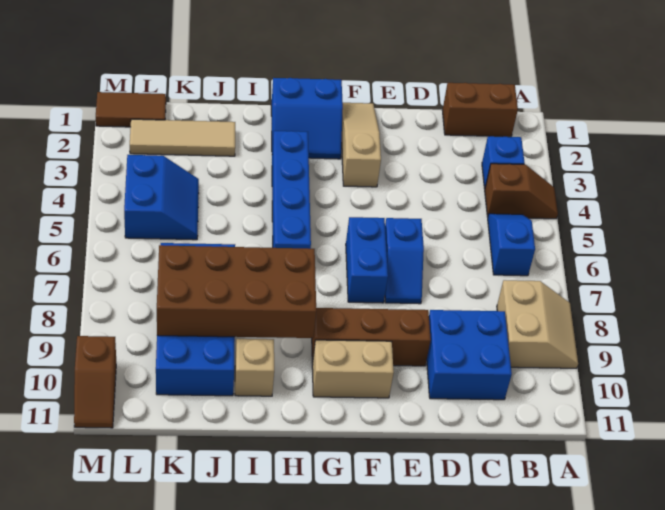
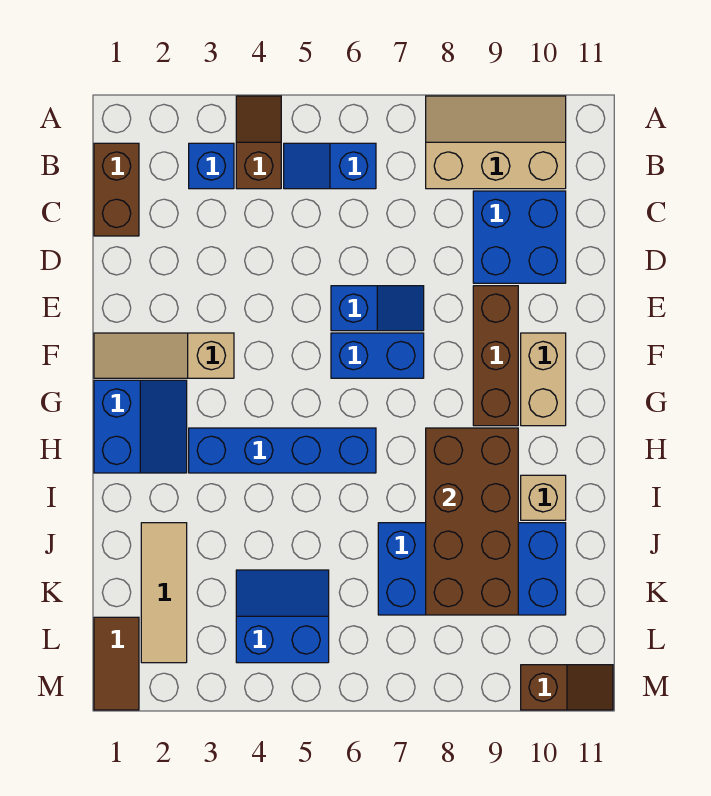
tan 2x2 slope [497,280,578,368] -> tan 2x3 slope [426,96,566,189]

